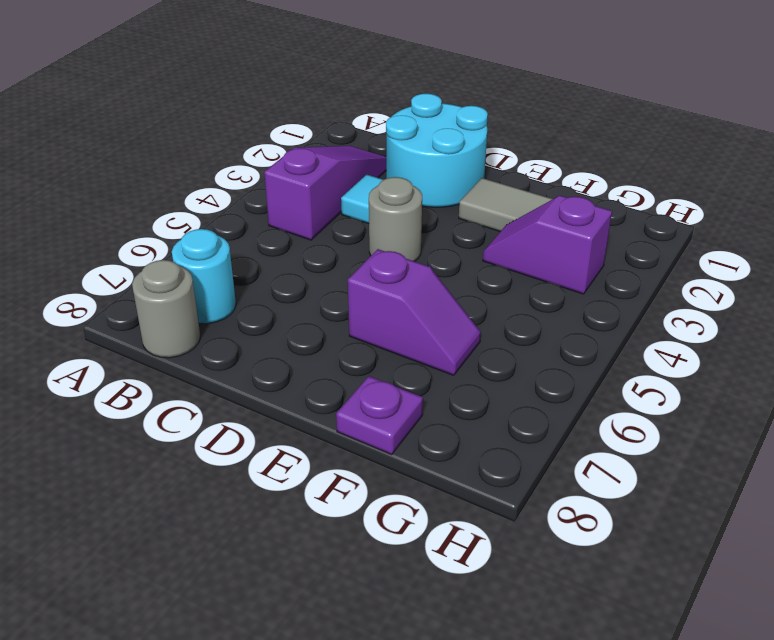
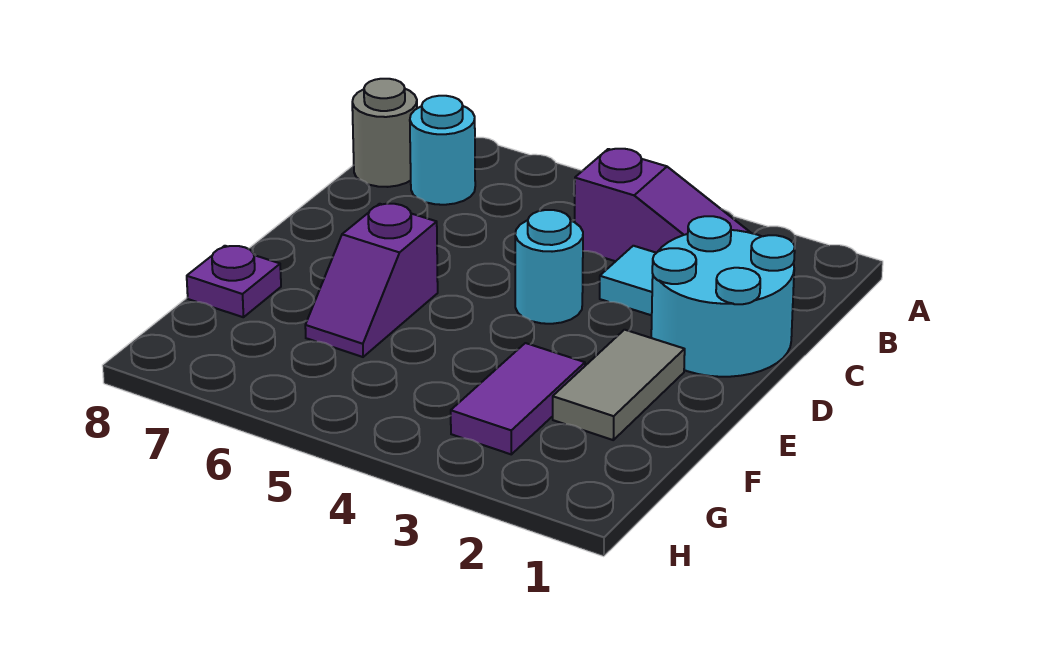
grey 1x1 round brick [369,177,422,262] -> cyan 1x1 round brick [515,210,583,324]
purple 1x2 slope [483,196,612,294] -> purple 1x2 tile [451,343,585,454]

